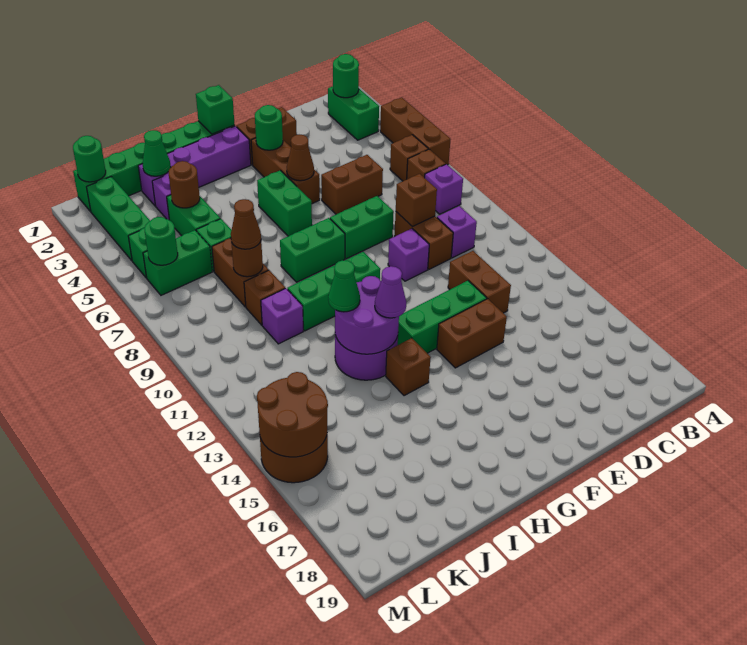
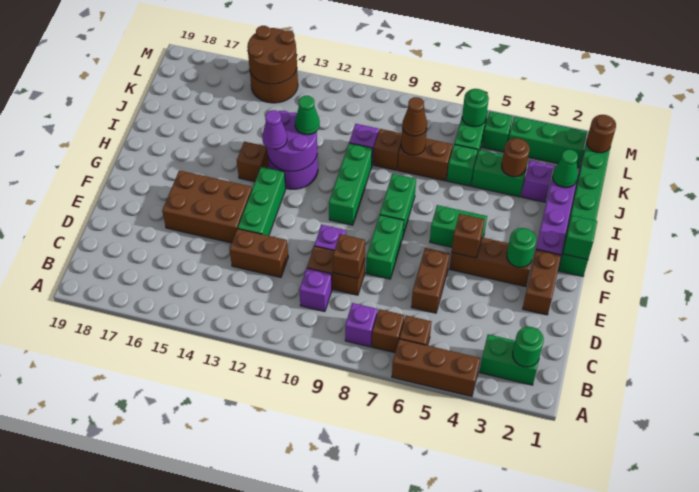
brown 1x2 brick [437,299,507,368] -> brown 2x3 brick [162,171,252,243]
brown 1x1 cone [287,135,314,181] -> brown 1x1 brick [452,214,484,258]
green 1x1 round brick [73,136,106,182] -> brown 1x1 round brick [587,115,616,153]

